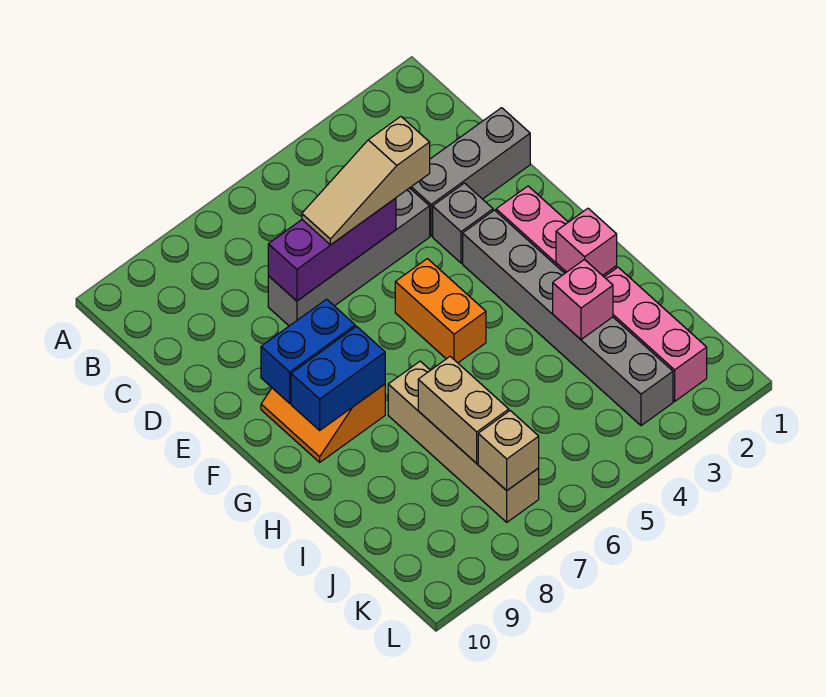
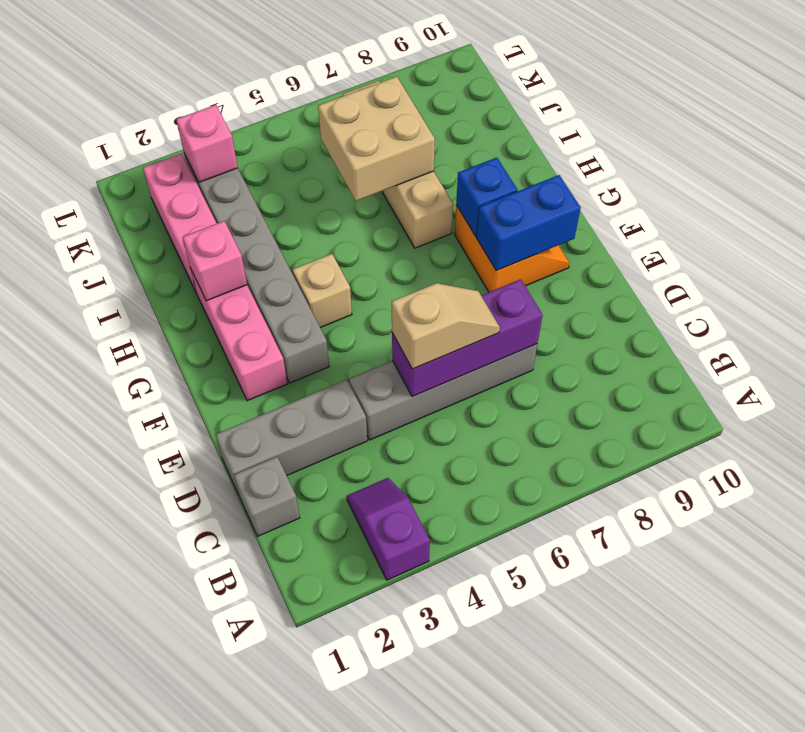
none -> purple 1x2 slope [347,478,430,580]
tan 1x3 slope [302,117,430,245] -> tan 1x2 slope [392,283,500,369]
grey 1x1 brick [433,183,493,263] -> grey 1x1 brick moved to [234,457,300,536]
orange 1x2 brick [395,259,486,363] -> none
blue 1x2 brick [291,326,385,430] -> blue 1x1 brick [456,158,517,236]
pink 1x1 brick [553,259,613,339] -> pink 1x1 brick moved to [176,105,238,182]
tan 1x2 brick [418,356,509,463] -> tan 2x2 brick [318,76,435,201]
tan 1x1 brick [478,411,539,491] -> tan 1x1 brick moved to [293,254,352,328]

